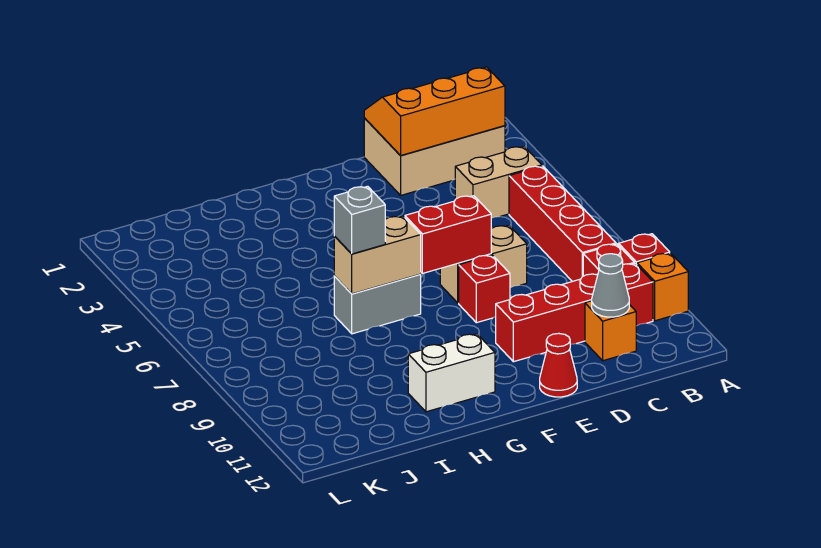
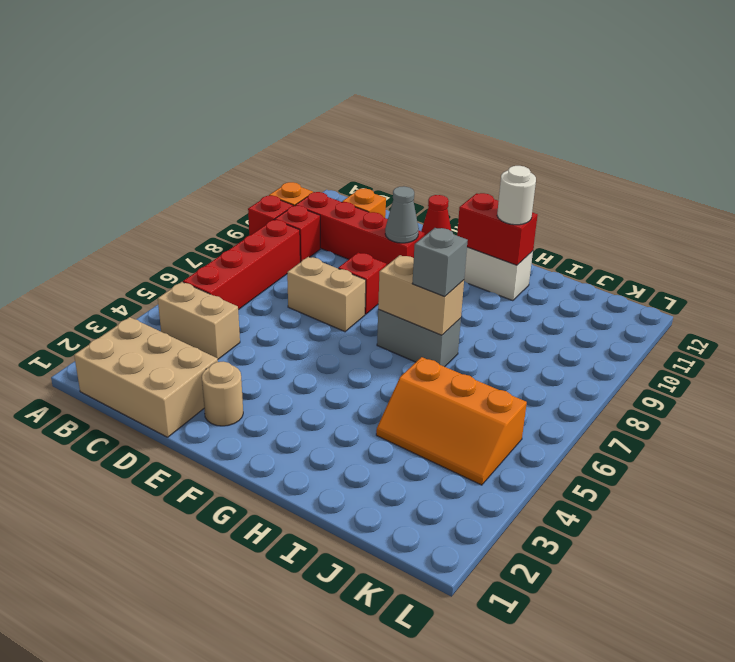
orange 2x3 slope [364,67,505,156] -> orange 2x3 slope moved to [376,357,527,485]
grey 1x1 cone [592,254,629,317] -> grey 1x1 cone moved to [385,186,419,243]
none -> tan 1x1 round brick [202,362,243,426]
red 1x2 brick [405,196,491,273] -> red 1x2 brick moved to [457,193,538,265]
none -> white 1x1 round brick [497,166,536,225]

